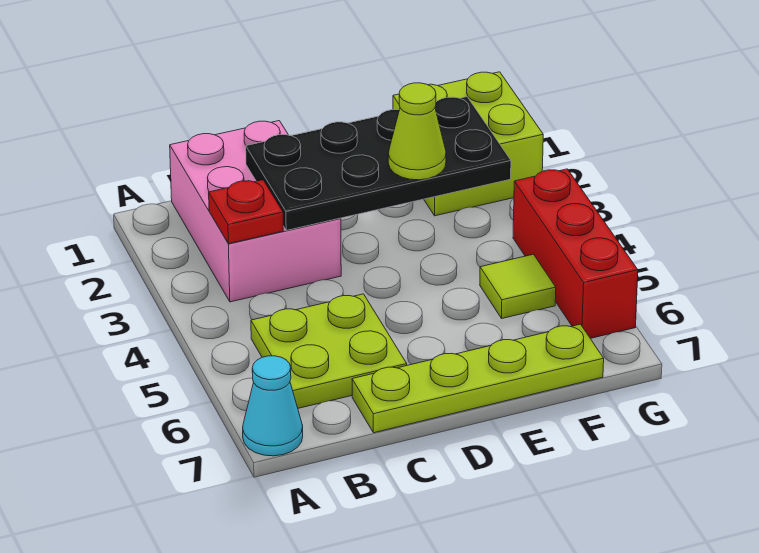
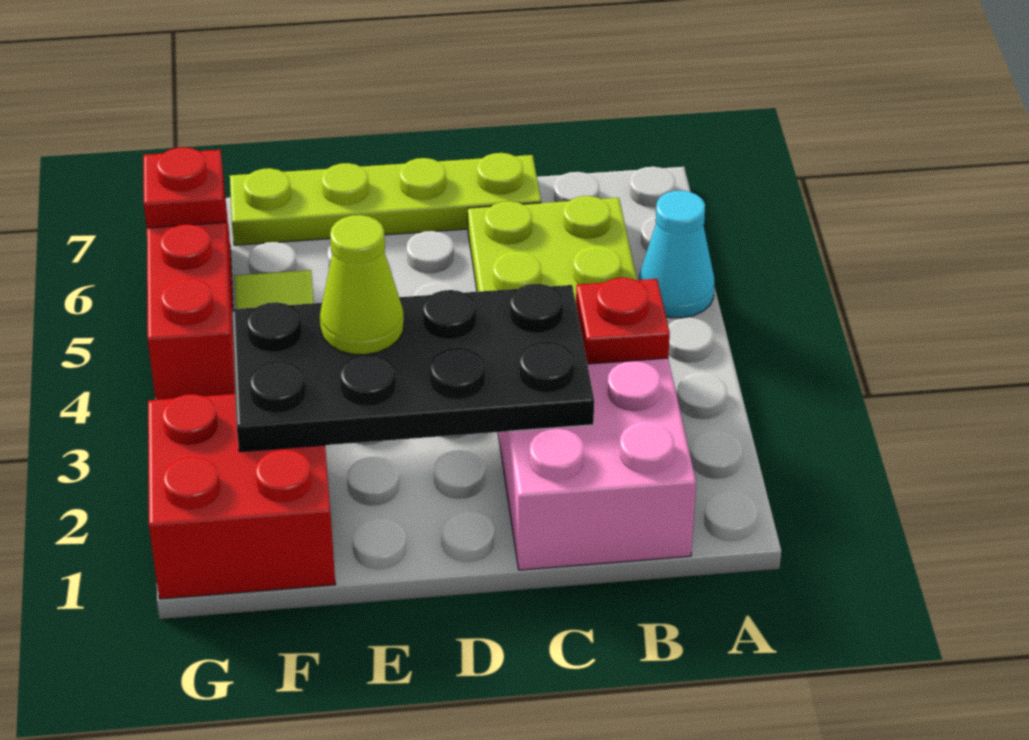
cyan 1x1 cone [243,356,303,456] -> cyan 1x1 cone moved to [639,191,714,318]
lime 2x2 brick [393,72,543,216] -> red 2x2 brick [148,394,336,599]
none -> red 1x1 plate [143,147,225,228]

